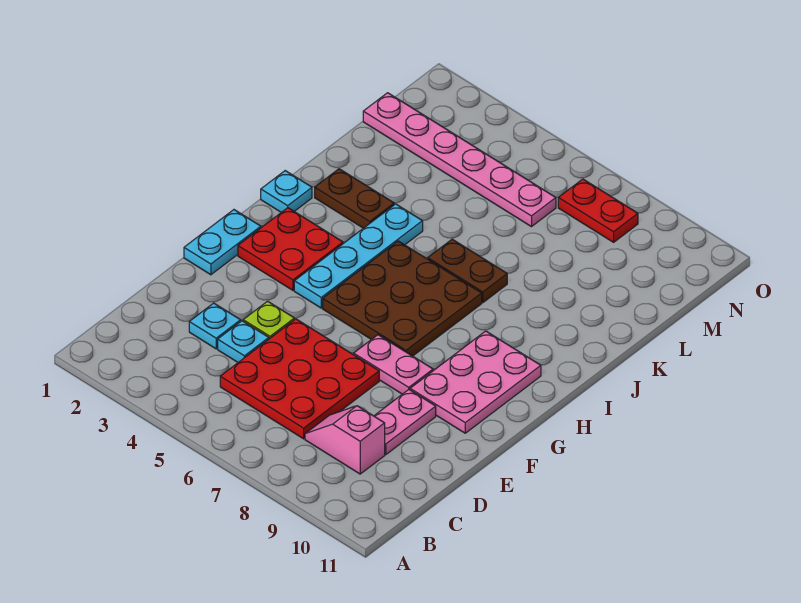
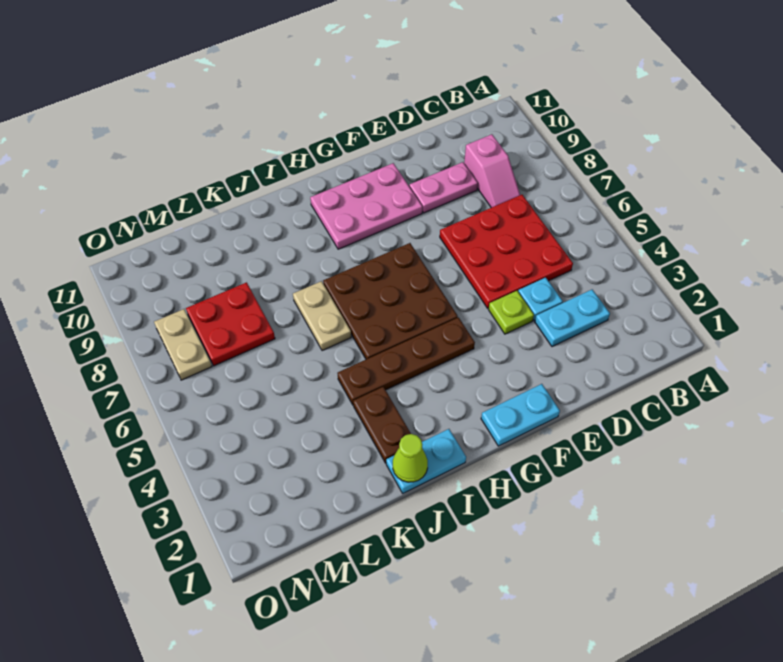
cyan 1x1 plate [189,303,241,349] -> cyan 1x2 plate [535,290,610,347]
pink 1x2 plate [354,335,433,394] -> none
red 2x2 plate [238,208,343,290] -> red 2x2 plate moved to [186,282,275,366]
cyan 1x4 plate [294,204,423,308] -> brown 1x4 plate [337,317,475,404]
cyan 1x1 plate [261,171,312,212] -> cyan 1x2 plate [386,429,466,493]
none -> lime 1x1 cone [393,434,428,482]
brown 1x2 plate [428,239,507,303] -> tan 1x2 plate [293,281,351,351]
pink 1x6 plate [363,93,556,227] -> none
red 1x2 plate [558,179,638,242] -> tan 1x2 plate [154,309,212,380]

